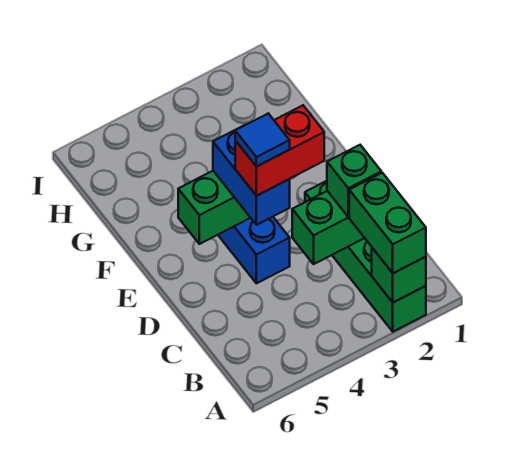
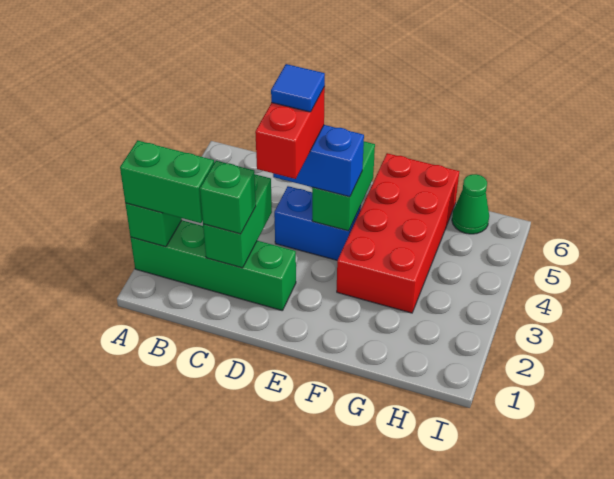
none -> red 2x4 brick [337,153,459,313]
none -> green 1x1 cone [452,174,489,234]

